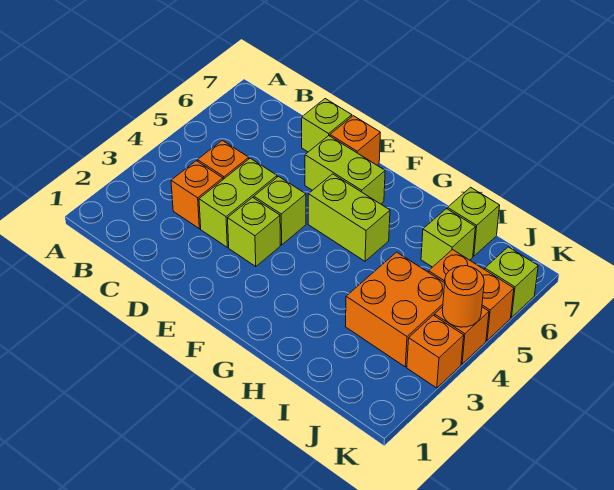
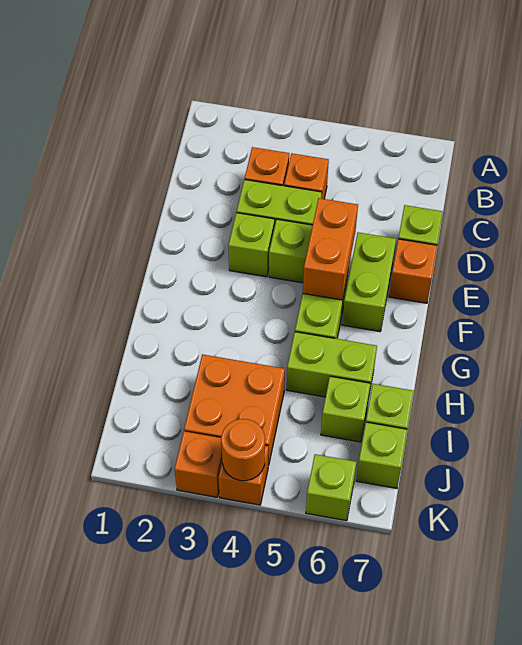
none -> lime 1x2 brick [287,332,377,400]
orange 1x2 brick [429,250,514,340] -> orange 1x2 brick moved to [303,198,358,300]
none -> lime 1x1 brick [356,422,407,488]

